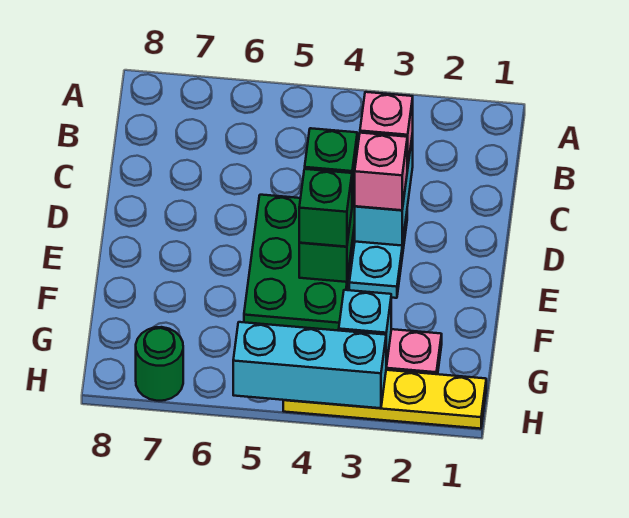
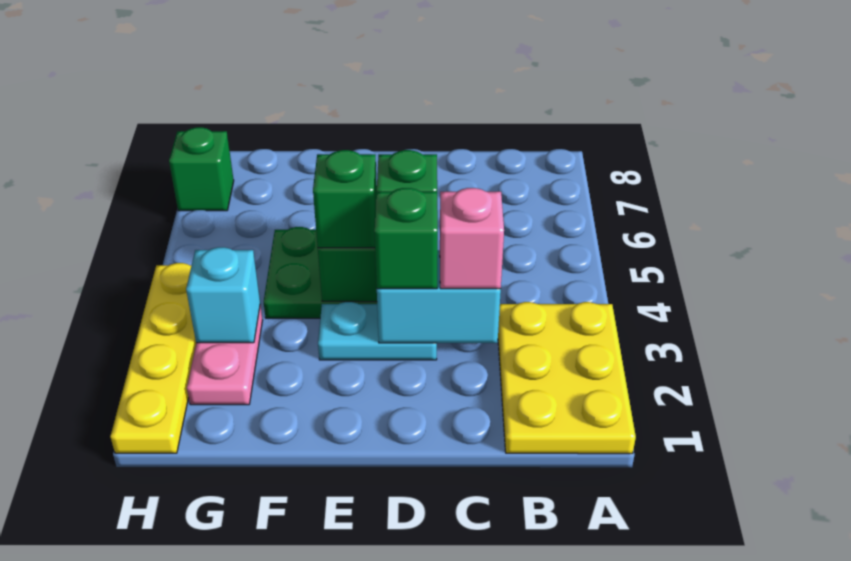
none -> yellow 2x3 plate [498,302,636,454]
pink 1x1 brick [354,133,407,210] -> green 1x1 brick [374,188,438,289]
cyan 1x3 brick [233,322,386,408] -> none
green 1x1 round brick [136,327,183,401] -> green 1x1 brick [169,127,234,211]

